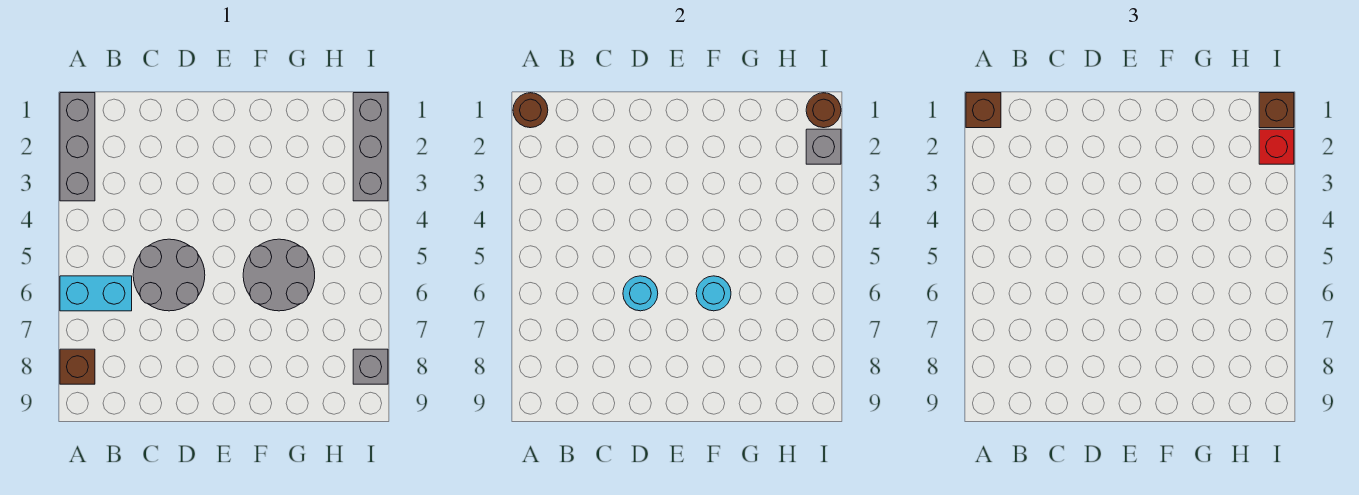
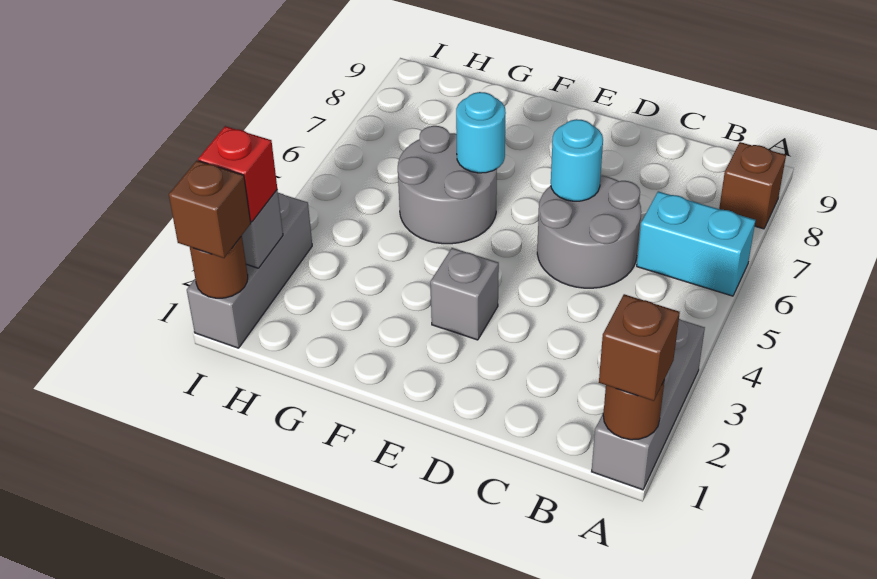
grey 1x1 brick [353,349,388,384] -> grey 1x1 brick moved to [430,248,499,340]

